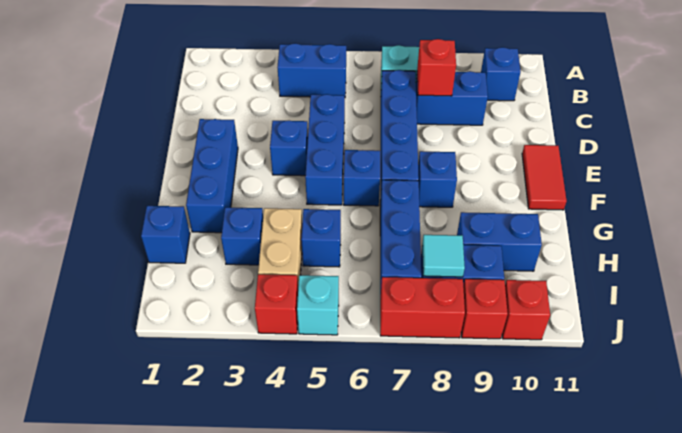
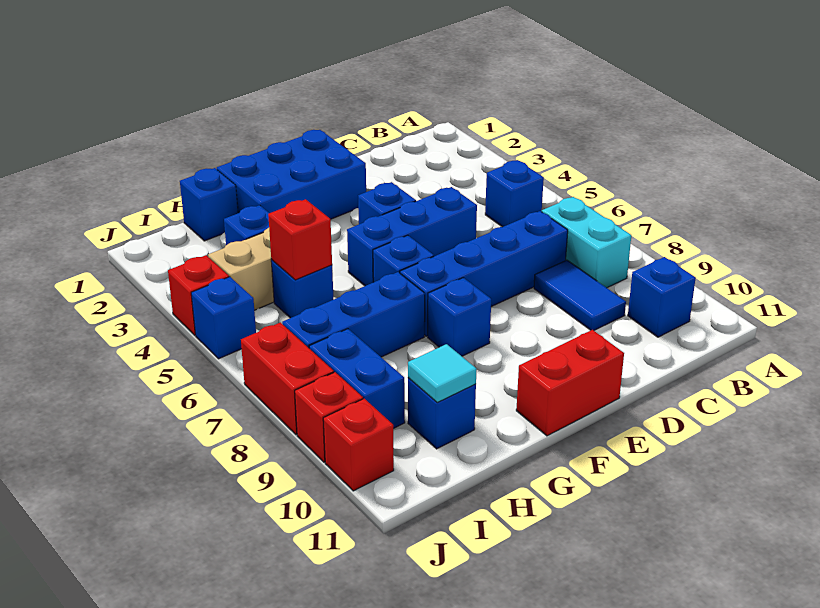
blue 1x2 brick [277,43,346,97] -> blue 1x1 brick [485,160,544,227]
blue 1x2 brick [416,71,488,125] -> blue 1x2 tile [534,260,626,330]
red 1x1 brick [417,39,456,96] -> red 1x1 brick moved to [268,199,332,280]
blue 1x3 brick [186,119,238,233] -> blue 2x3 brick [217,130,366,219]
red 1x2 tile [522,145,567,210] -> red 1x2 brick [516,330,624,436]
blue 1x2 brick [457,212,542,271] -> blue 1x1 brick [408,378,476,449]
cyan 1x1 tile [422,235,465,277] -> cyan 1x1 tile moved to [408,344,477,402]
cyan 1x1 brick [297,275,339,335] -> blue 1x1 brick [191,277,256,359]

